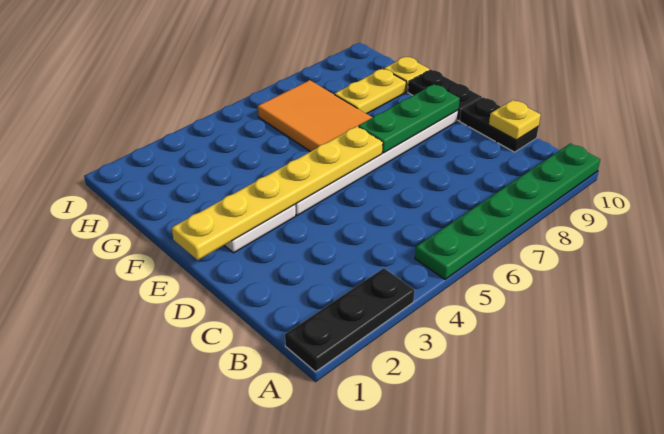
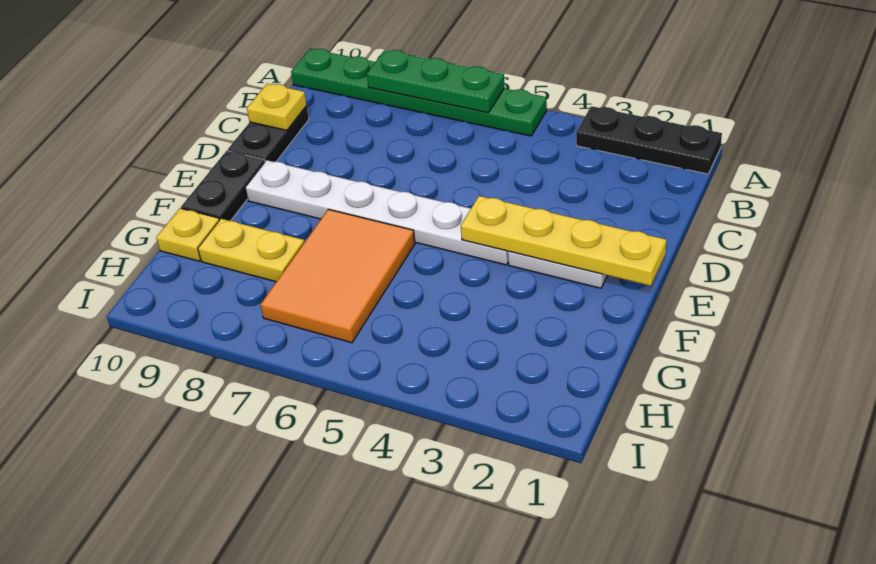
yellow 1x6 plate [172,126,383,260] -> yellow 1x4 plate [461,196,666,286]
green 1x3 plate [358,84,460,153] -> green 1x3 plate moved to [367,50,505,113]

